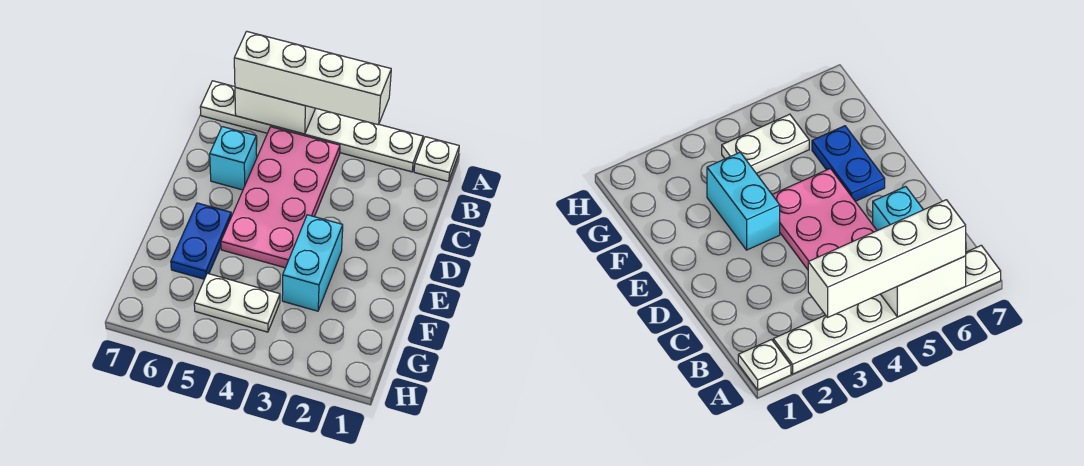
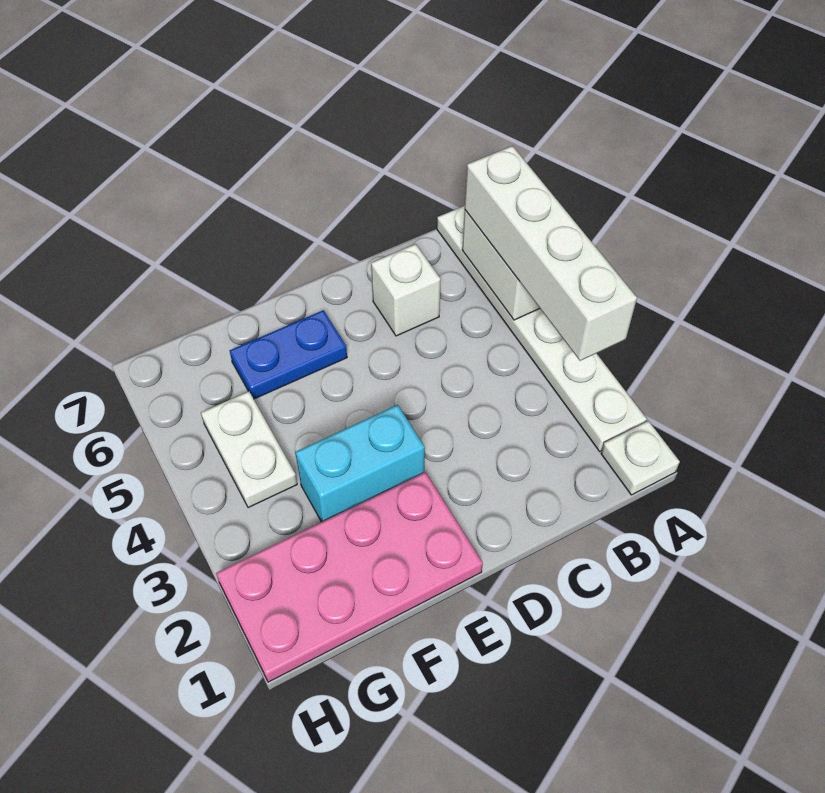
pink 2x4 plate [221,127,340,268] -> pink 2x4 plate moved to [216,472,483,682]
cyan 1x1 brick [210,127,257,190] -> white 1x1 brick [371,244,441,336]

